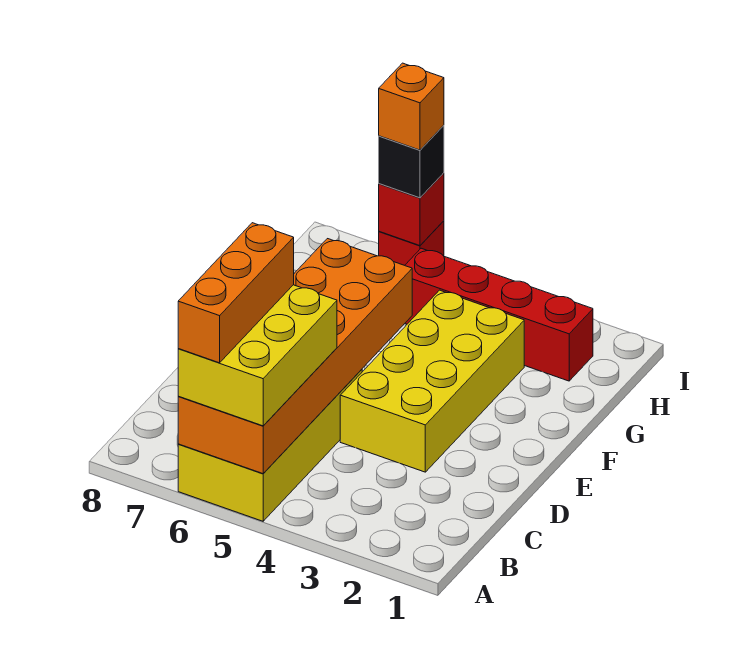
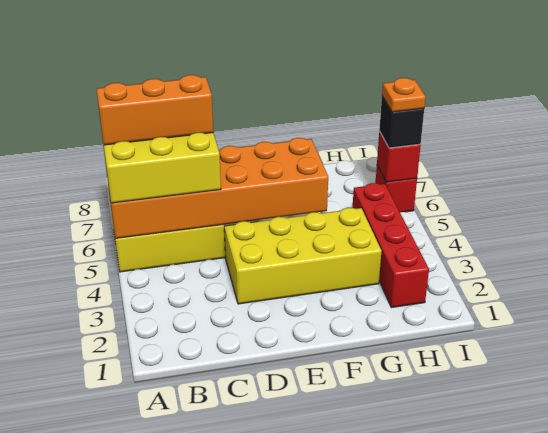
orange 1x1 brick [379,63,444,150] -> orange 1x1 plate [382,78,426,112]

